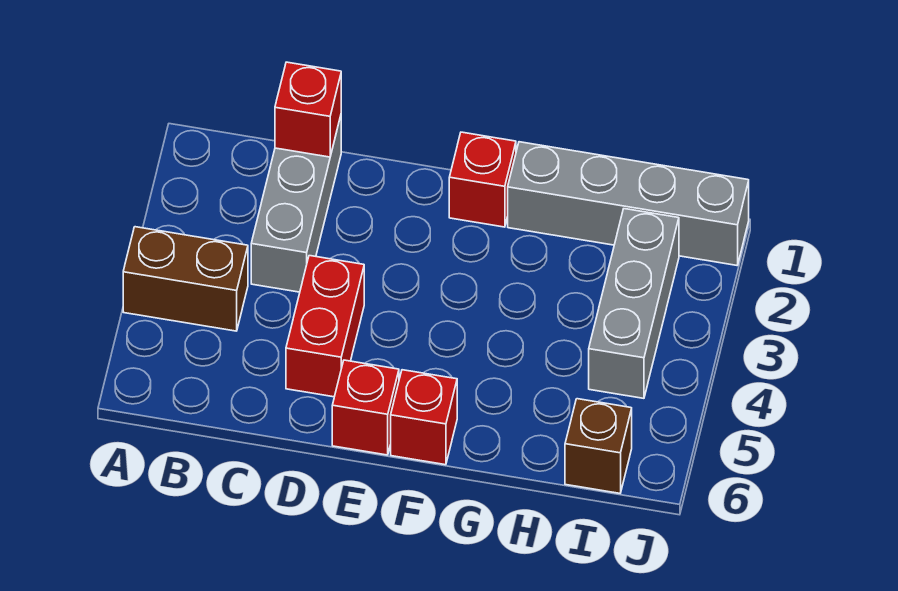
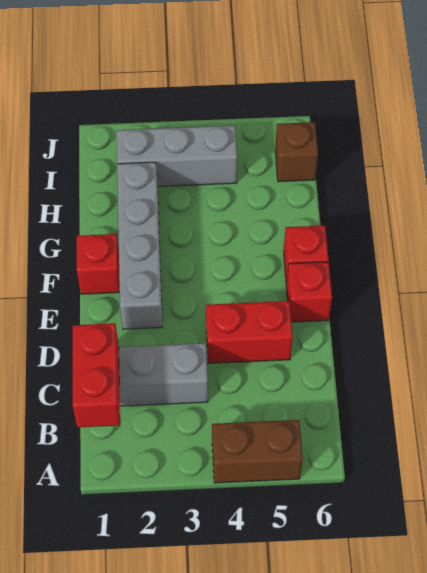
brown 1x2 brick [123,227,248,331] -> brown 1x2 brick turned to [212,420,303,483]
red 1x1 brick [275,62,341,157] -> red 1x2 brick [73,323,120,427]
grey 1x4 brick [508,142,749,265] -> grey 1x4 brick moved to [117,162,162,329]

